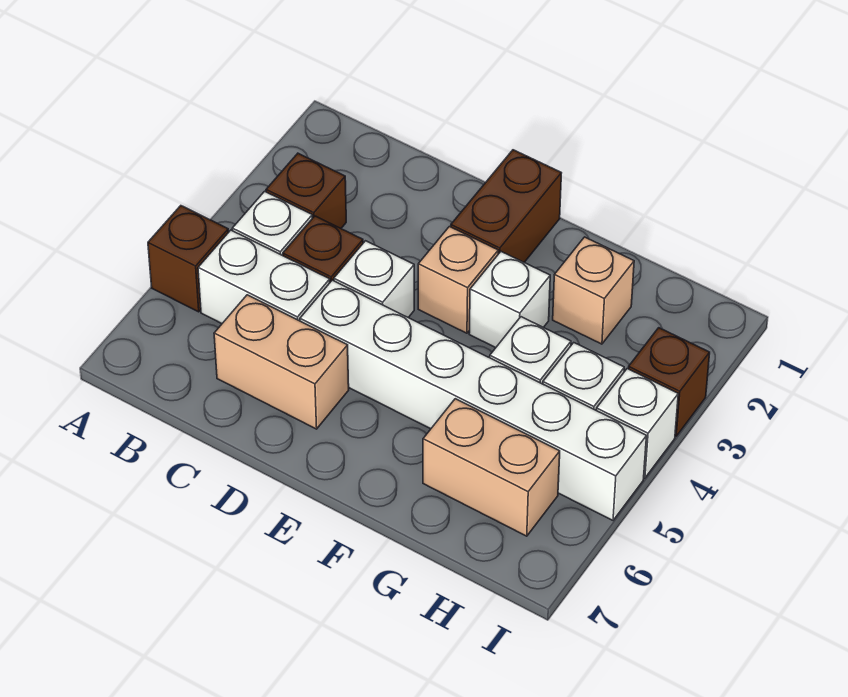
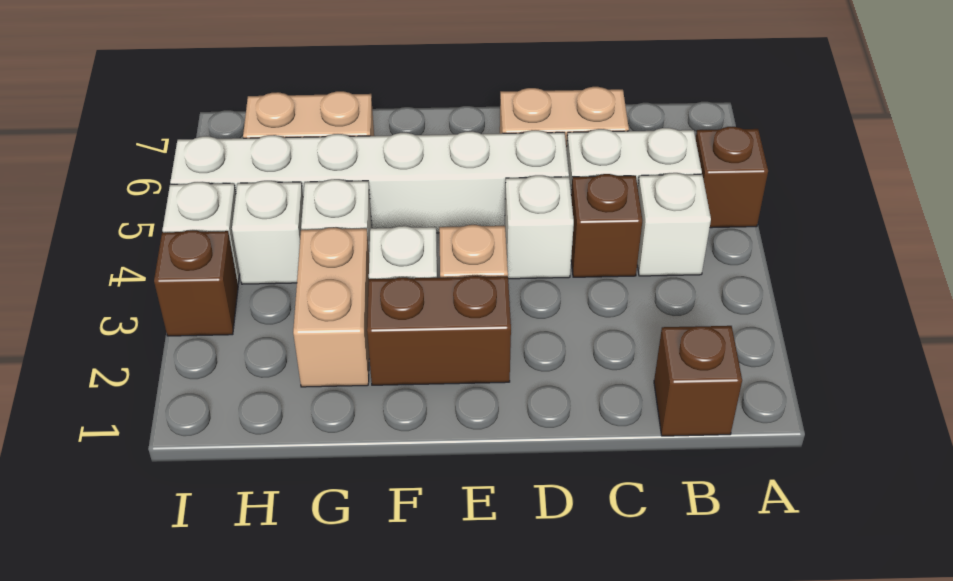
brown 1x1 brick [266,153,346,228] -> brown 1x1 brick moved to [654,326,742,436]
brown 1x2 brick [451,150,561,262] -> brown 1x2 brick turned to [367,276,511,385]
tan 1x1 brick [553,237,634,344] -> tan 1x2 brick [293,227,369,387]

